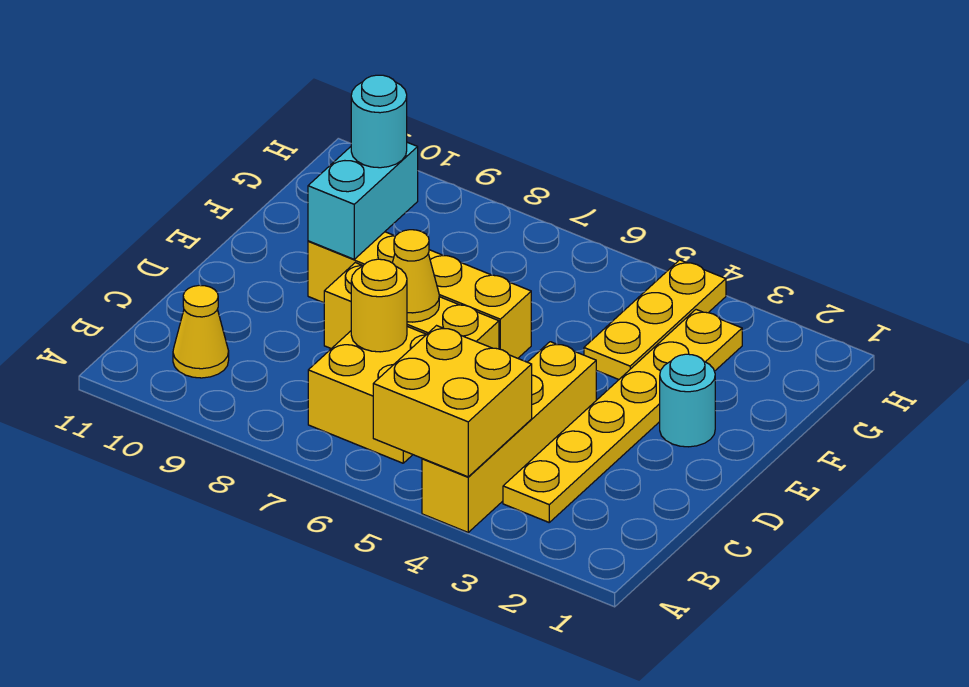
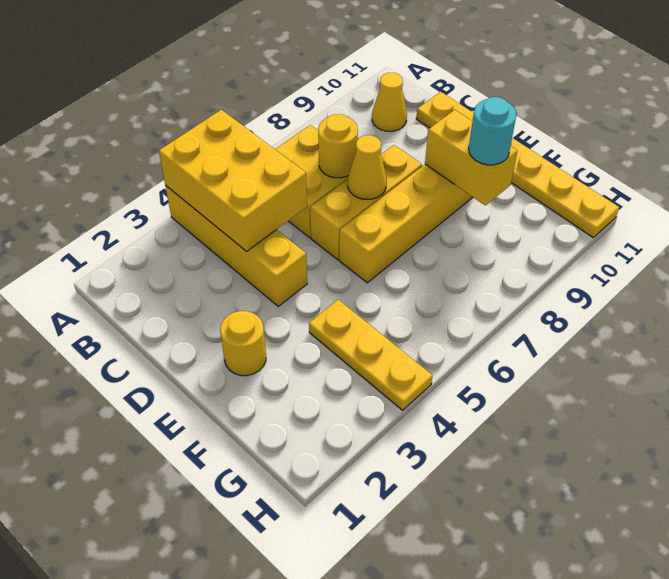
yellow 2x2 brick [373,326,532,477] -> yellow 2x3 brick [159,110,307,252]
yellow 1x6 plate [503,310,742,522] -> yellow 1x6 plate moved to [416,92,619,237]
cyan 1x1 round brick [660,354,715,447] -> yellow 1x1 round brick [220,311,266,376]
cyan 1x2 brick [308,142,418,259] -> yellow 1x2 brick [425,110,517,206]

